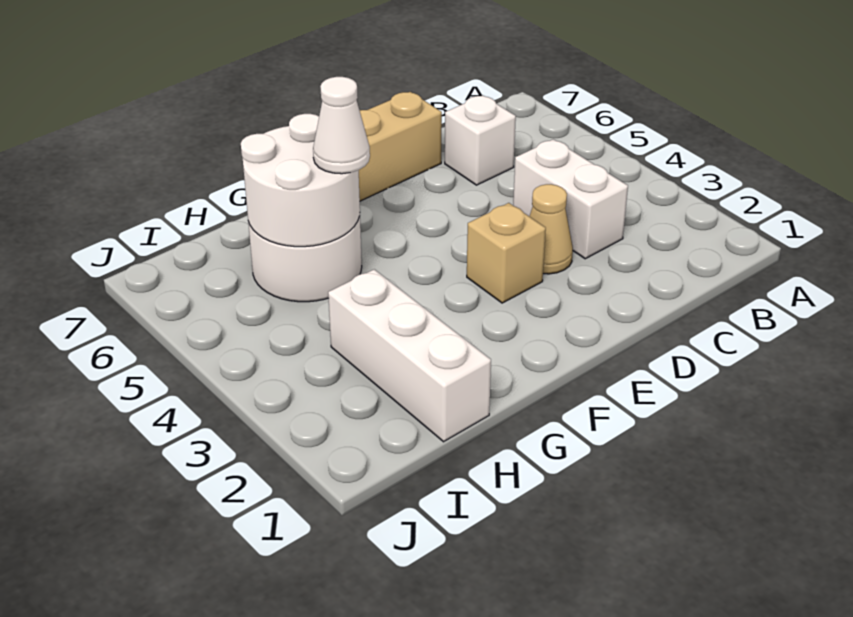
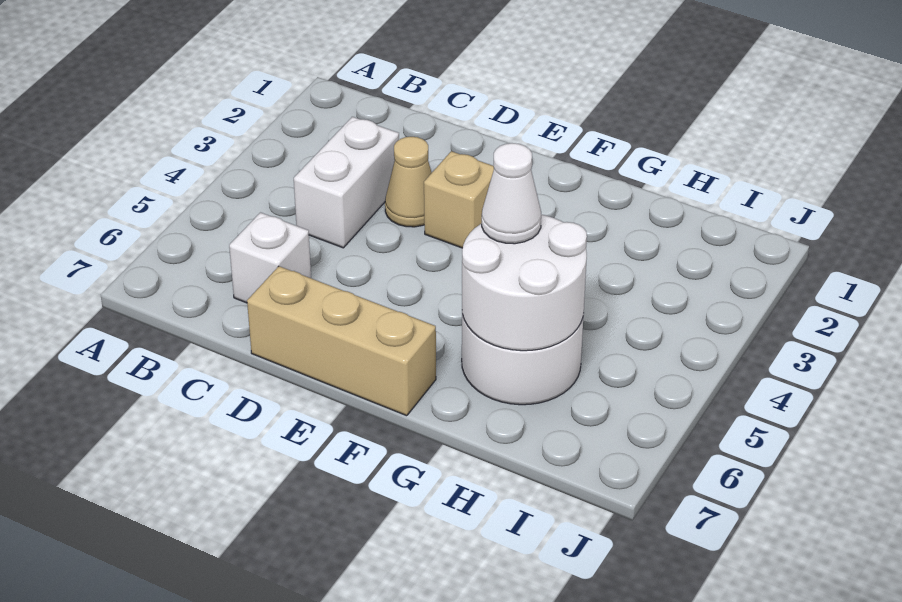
white 1x3 brick [328,269,491,442] -> none

